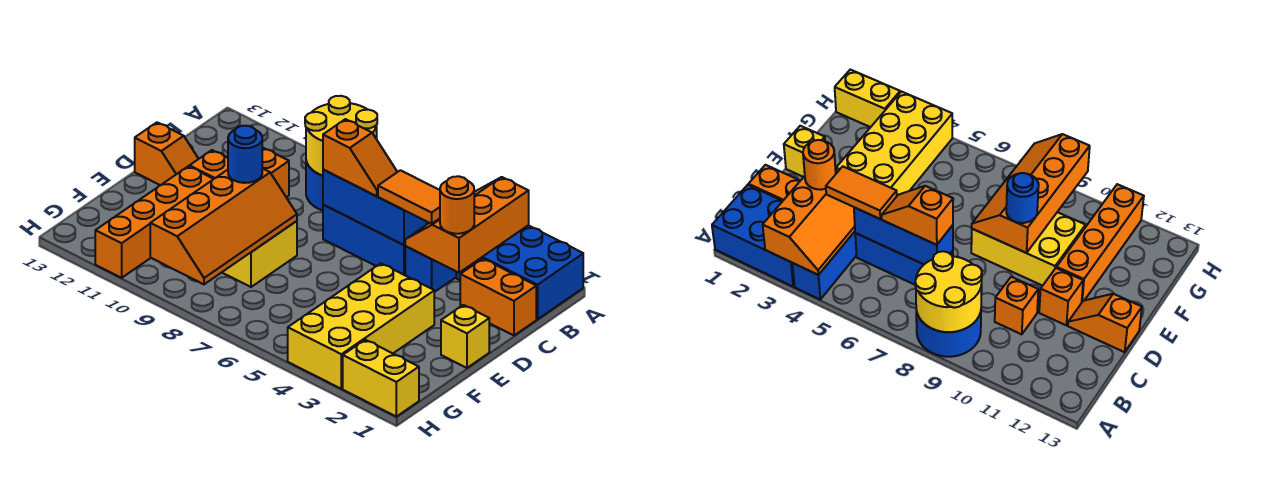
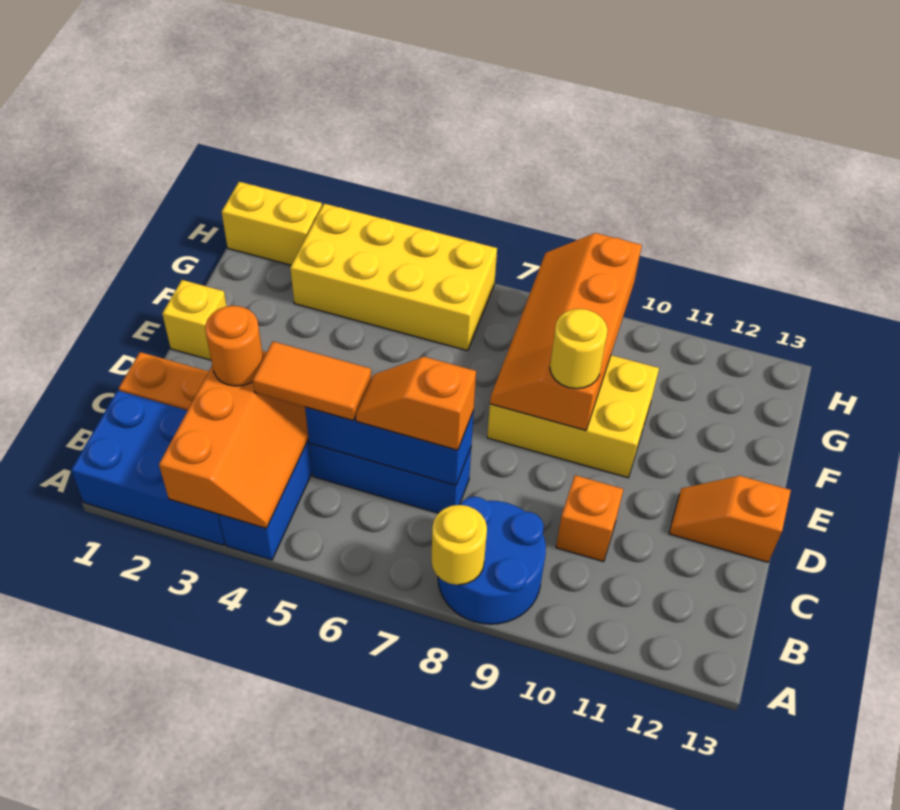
yellow 2x2 round brick [305,96,377,176] -> yellow 1x1 round brick [432,505,487,585]
orange 1x1 brick [190,150,228,179] -> none
yellow 2x4 brick [288,263,434,389] -> yellow 2x4 brick turned to [290,204,497,351]
blue 1x1 round brick [228,126,262,183] -> yellow 1x1 round brick [550,309,608,389]
orange 1x4 brick [95,166,213,278] -> none

